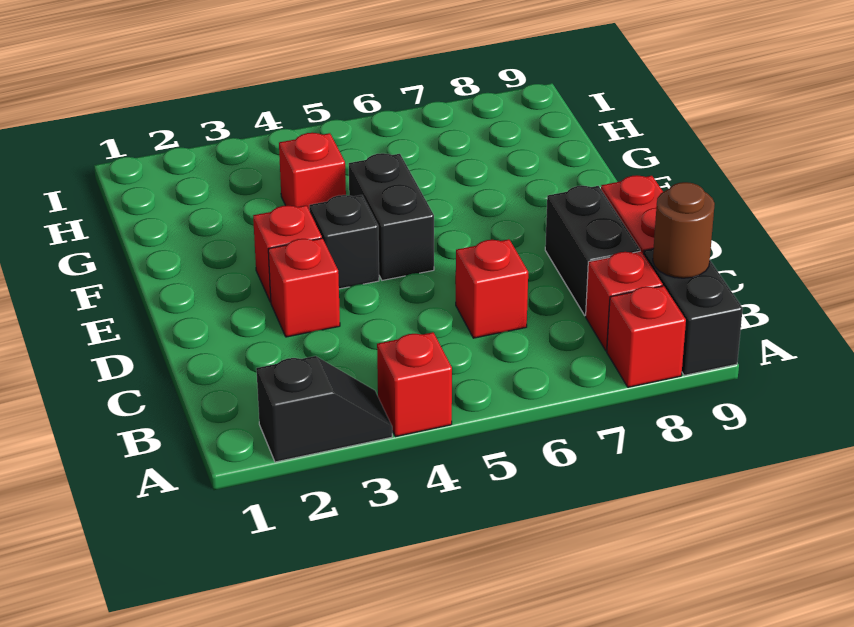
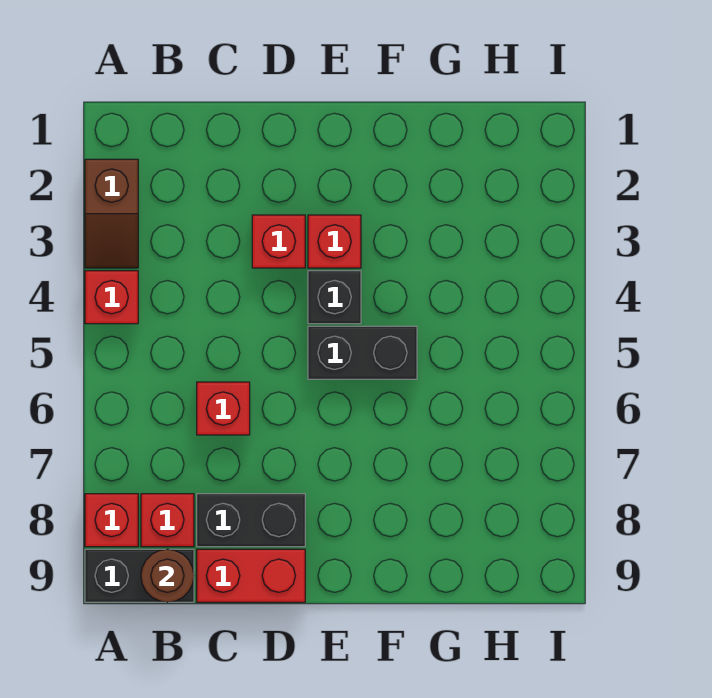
black 1x2 slope [256,356,392,462] -> brown 1x2 slope [85,159,138,268]
red 1x1 brick [279,133,346,211] -> none

